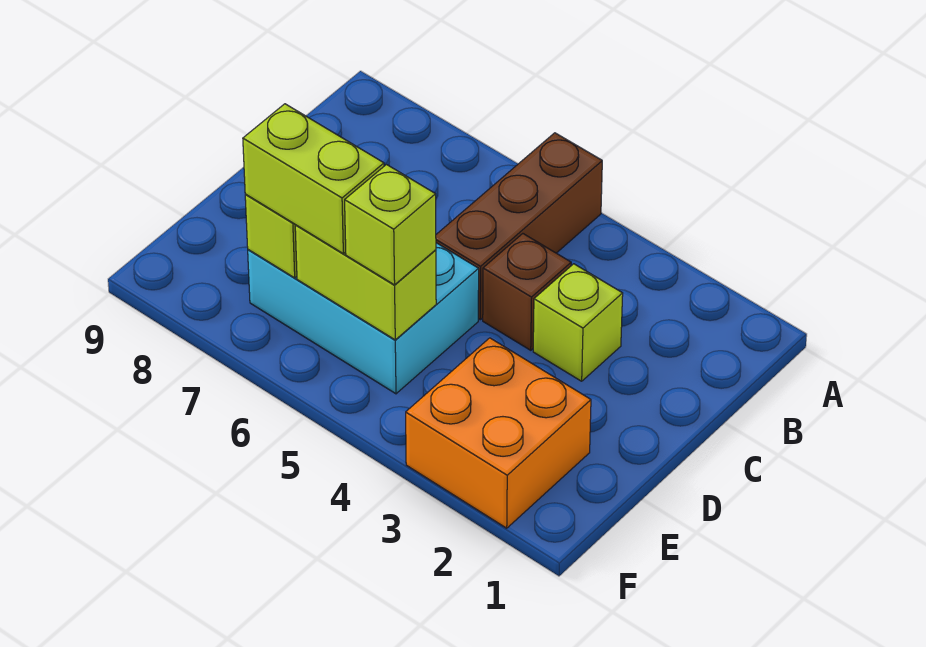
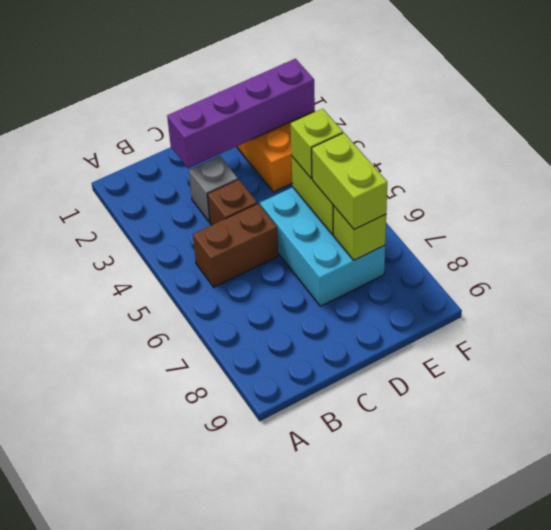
brown 1x3 brick [436,133,602,320] -> brown 1x2 brick [193,204,278,287]
none -> purple 1x4 brick [167,59,315,168]
lime 1x1 brick [533,264,623,381] -> grey 1x1 brick [189,156,238,222]

